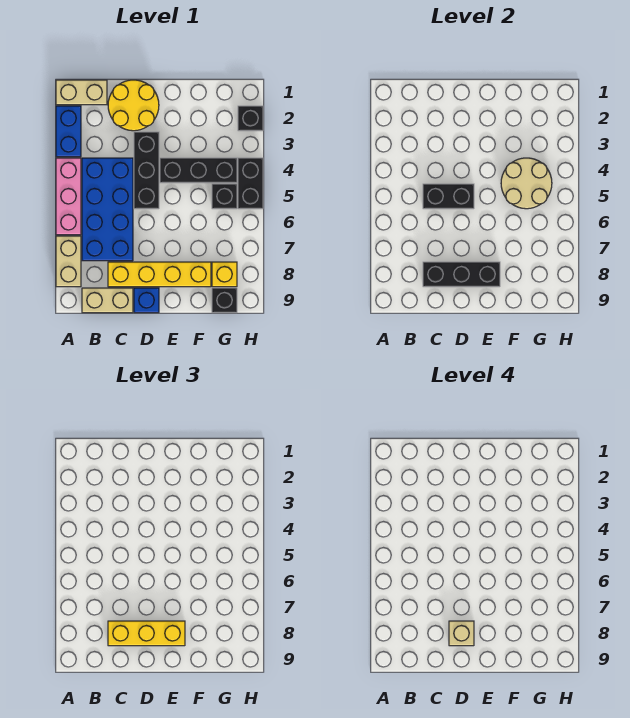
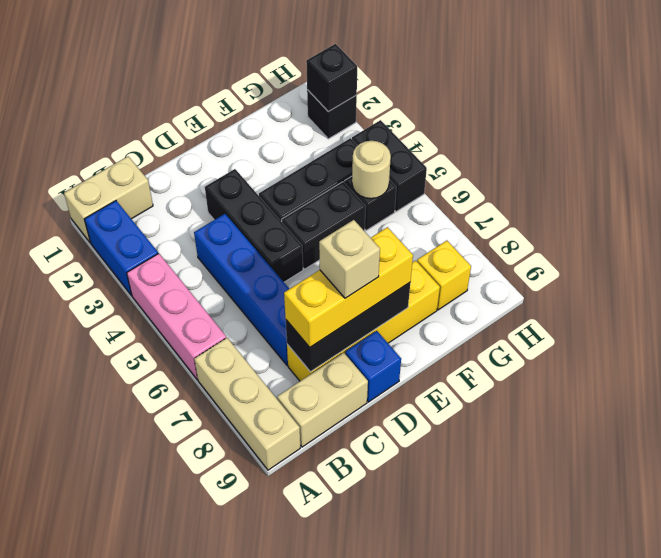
tan 1x2 brick [56,236,81,287] -> tan 1x3 brick [194,338,300,470]
blue 2x4 brick [82,158,133,261] -> blue 1x4 brick [194,214,289,365]
yellow 2x2 round brick [108,80,159,131] -> none
black 1x2 brick [423,184,474,209] -> black 1x2 brick moved to [282,182,366,269]
tan 2x2 round brick [501,158,552,209] -> tan 1x1 round brick [352,141,391,199]
black 1x1 brick [212,288,237,313] -> black 1x1 brick moved to [306,44,357,112]

